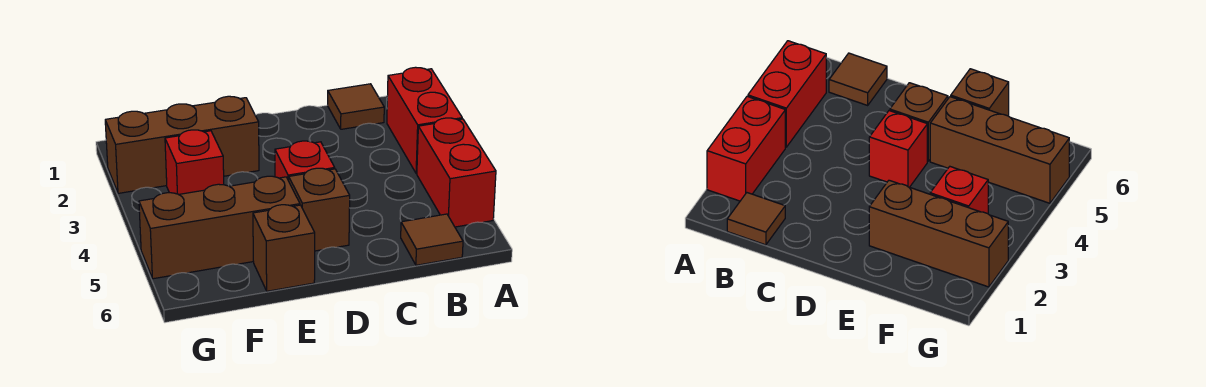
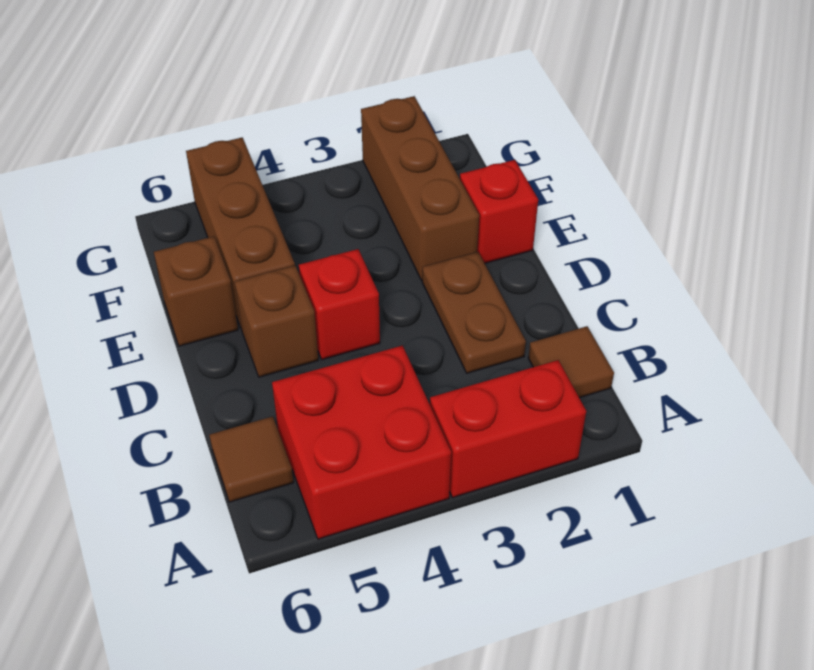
red 1x2 brick [417,118,496,227] -> red 2x2 brick [272,346,451,539]
none -> brown 1x2 plate [422,252,526,373]
red 1x1 brick [165,130,224,194] -> red 1x1 brick moved to [460,160,538,263]

